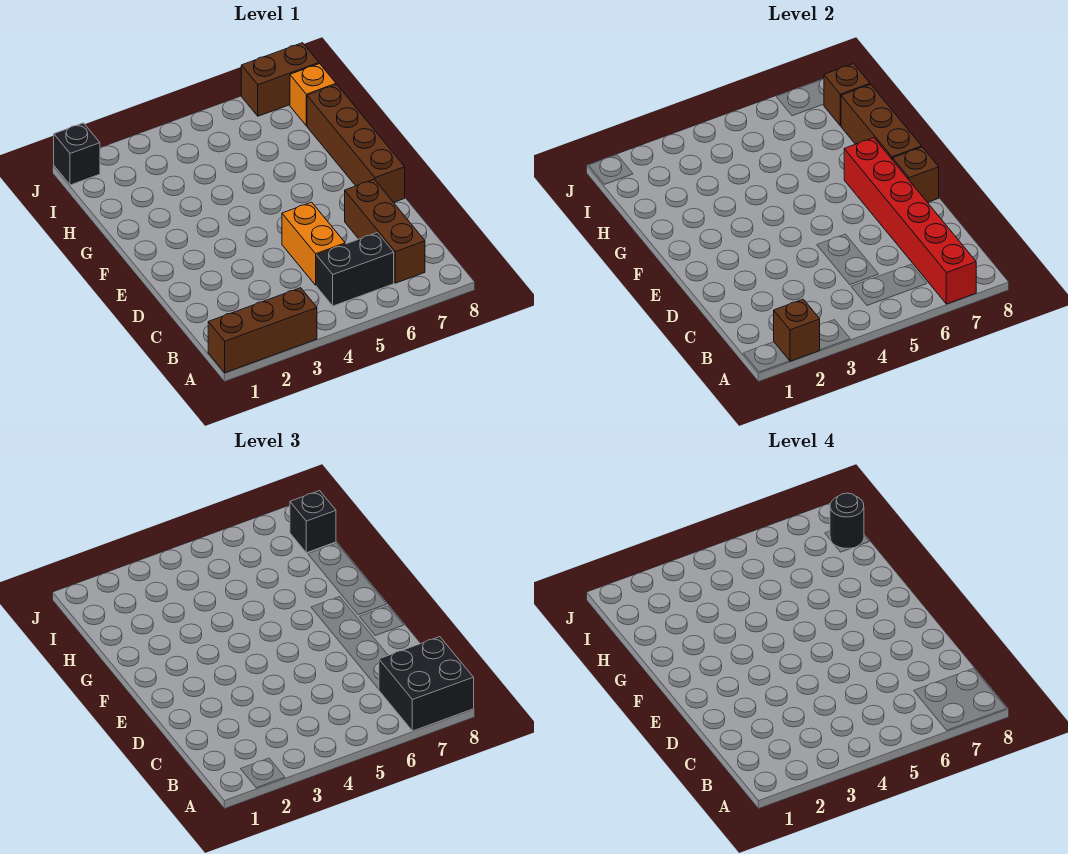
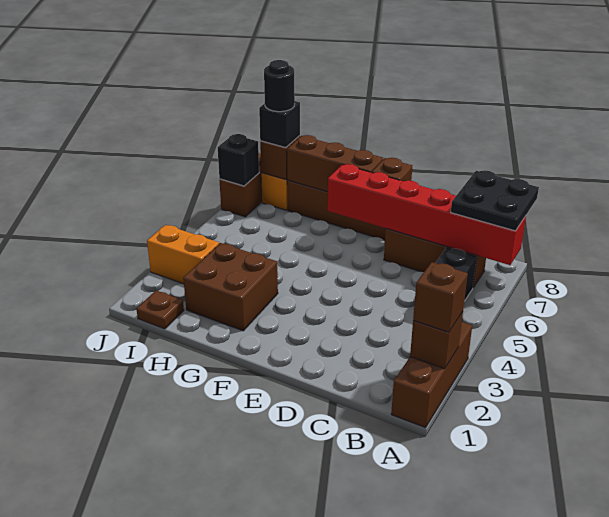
none -> brown 1x1 brick [413,262,468,332]
black 2x2 brick [379,637,474,731] -> black 2x2 plate [451,170,539,231]
orange 1x2 brick [282,202,345,285] -> orange 1x2 brick moved to [147,225,219,284]
none -> brown 2x2 brick [183,243,278,331]
none -> brown 1x1 plate [136,290,184,329]
black 1x1 brick [54,123,100,185] -> black 1x1 brick moved to [218,134,259,186]

